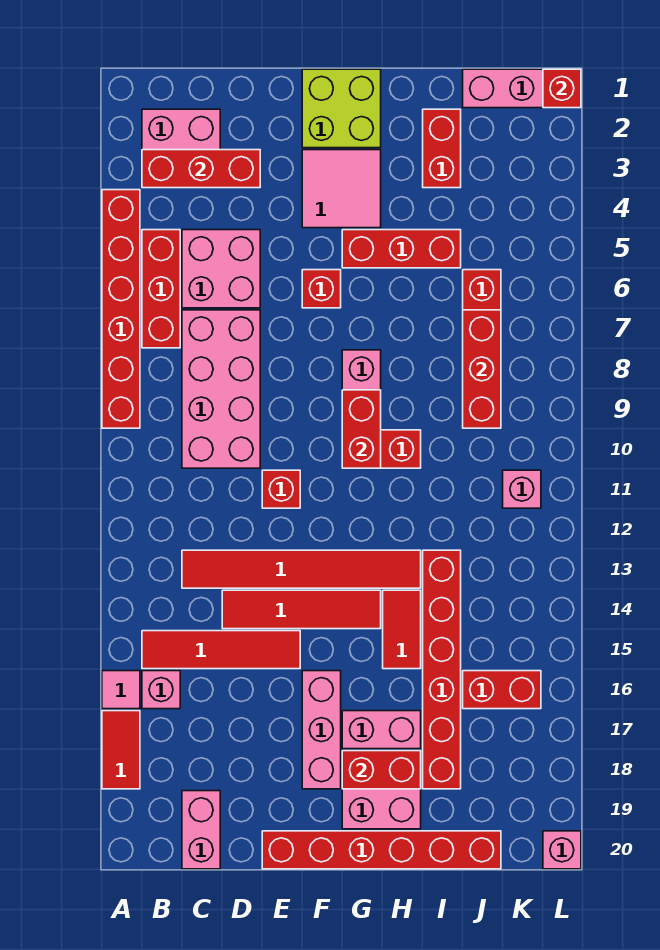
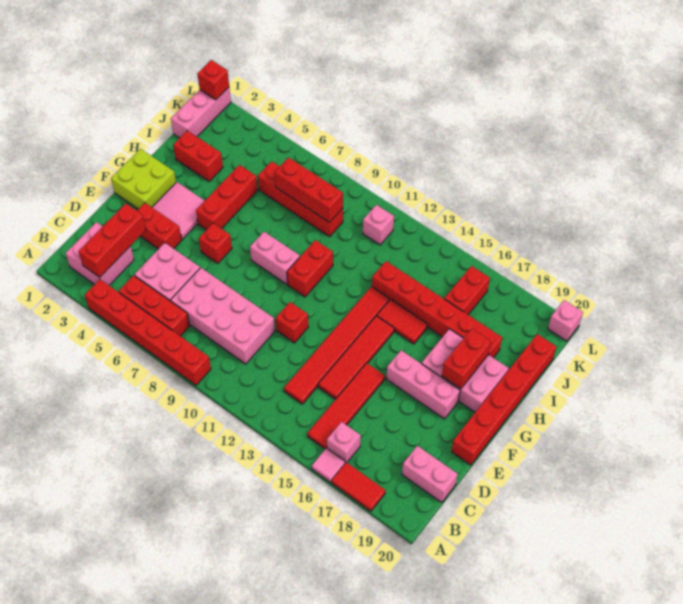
red 1x2 brick [342,390,381,468] -> red 1x2 brick moved to [137,203,182,249]

